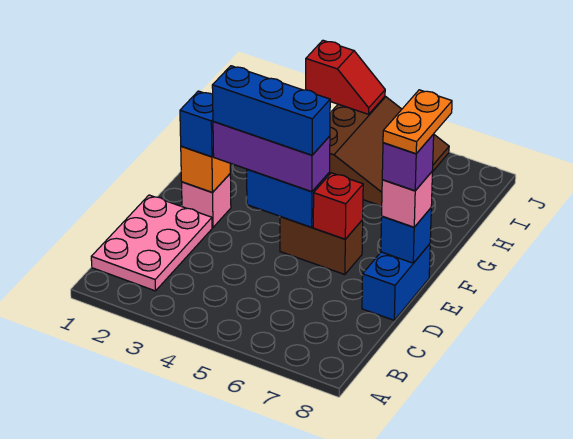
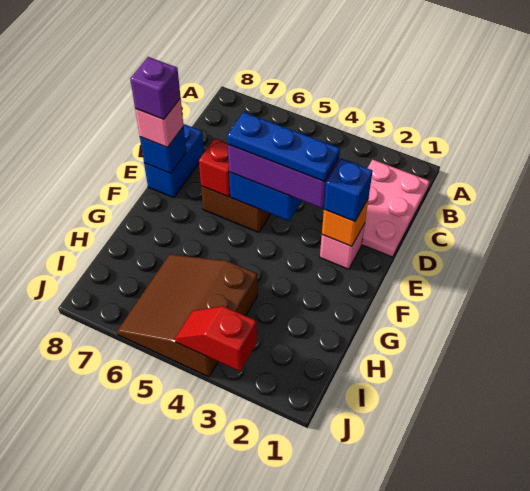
blue 1x3 brick [212,66,330,155] -> blue 1x3 plate [227,112,340,182]
orange 1x2 plate [383,90,452,154] -> none

